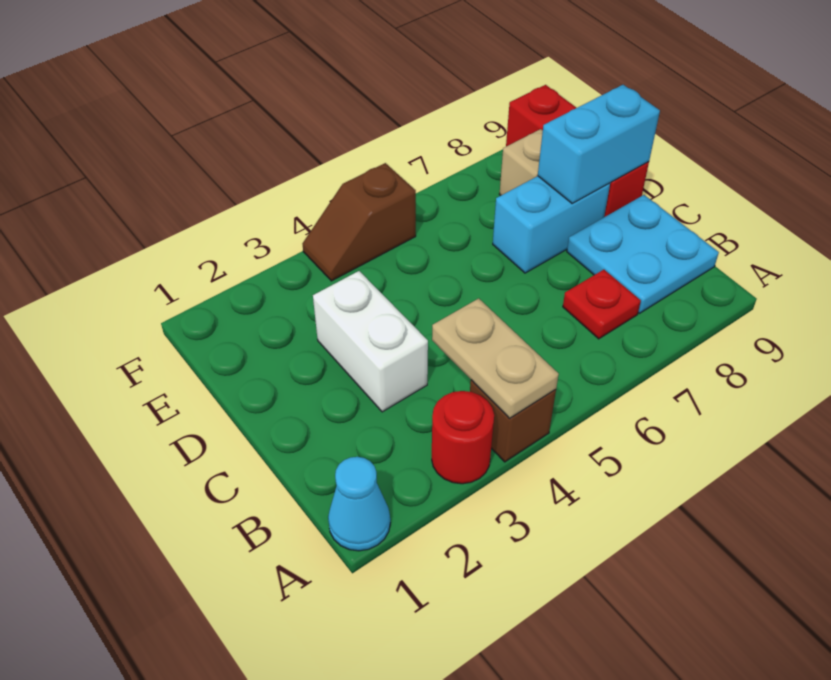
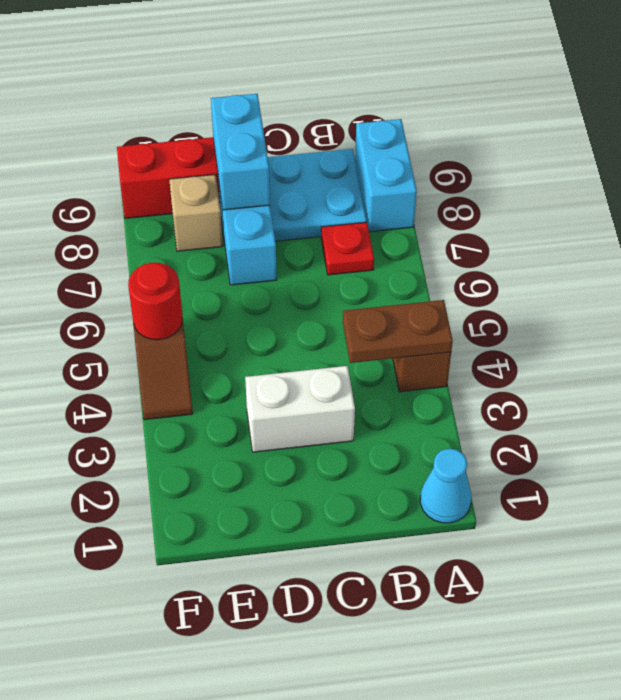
red 1x1 round brick [432,391,494,484] -> red 1x1 round brick moved to [128,263,182,340]
tan 1x2 plate [432,298,559,419] -> brown 1x2 plate [343,300,453,363]
none -> cyan 1x2 brick [355,119,417,232]

